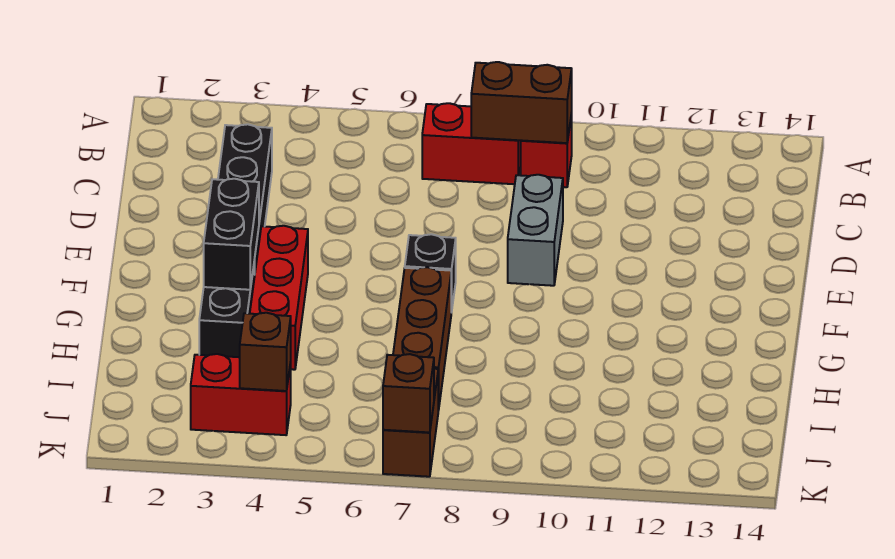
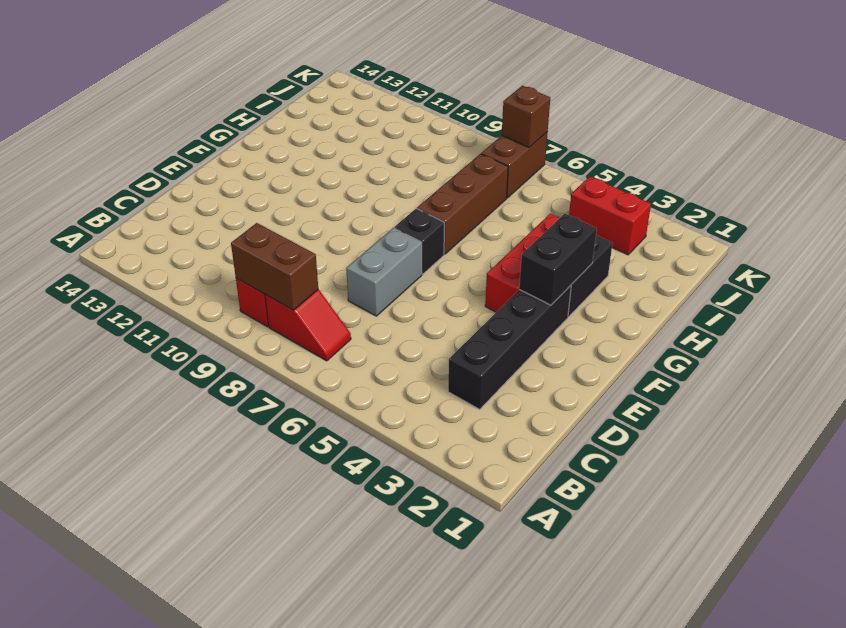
red 1x2 brick [422,103,521,184] -> red 1x2 slope [265,289,351,361]
grey 1x2 brick [508,175,563,286] -> grey 1x2 brick moved to [346,228,422,316]
brown 1x1 brick [240,313,291,391] -> none

